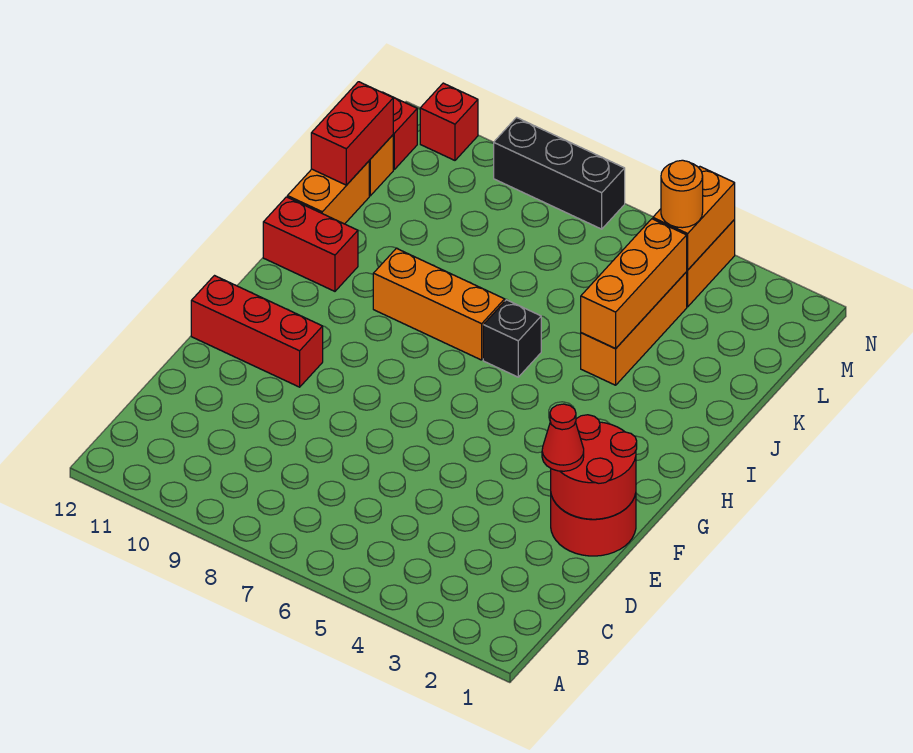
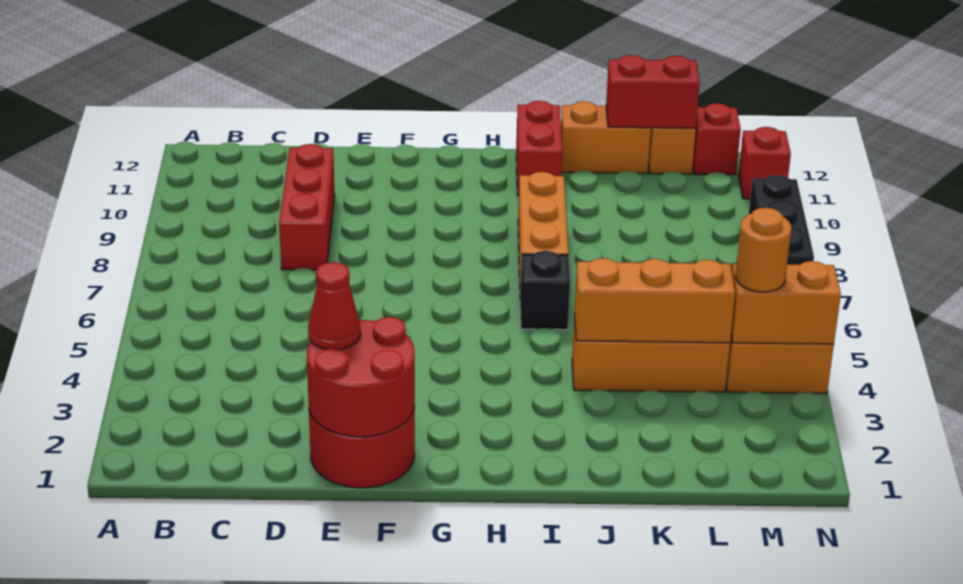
red 1x3 brick [191,276,323,387] -> red 1x3 brick moved to [279,144,335,270]

